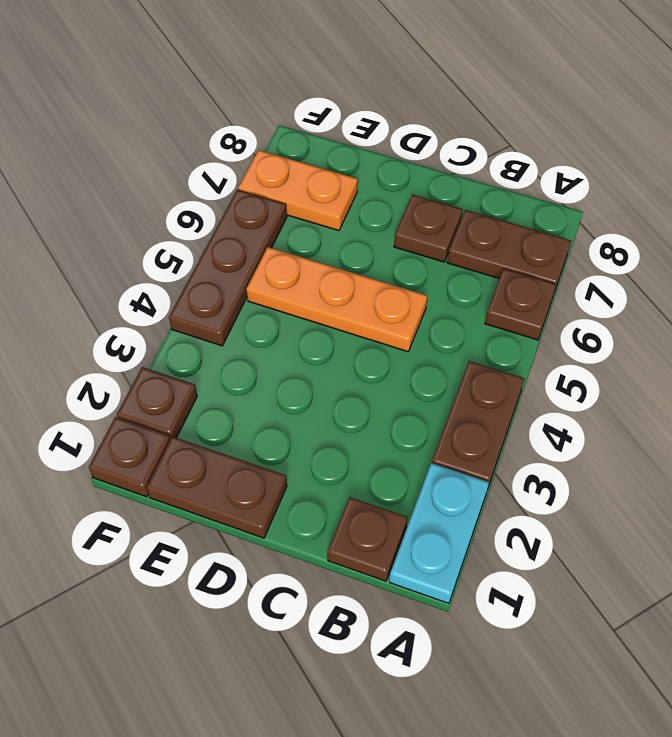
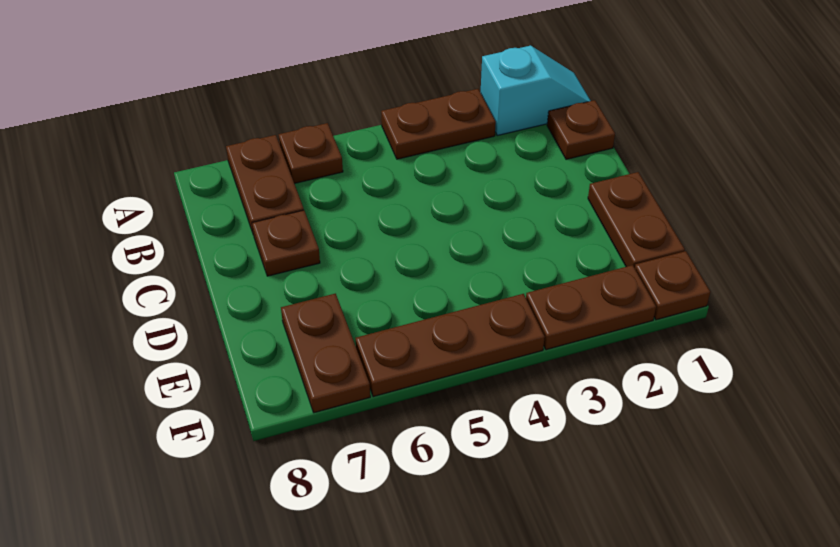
cyan 1x2 plate [389,463,489,603] -> cyan 1x2 slope [481,45,591,136]
orange 1x3 plate [247,247,427,352] -> none
orange 1x2 plate [238,150,358,231] -> brown 1x2 plate [281,294,370,413]
brown 1x1 plate [117,367,197,439] -> brown 1x2 plate [526,265,656,350]

